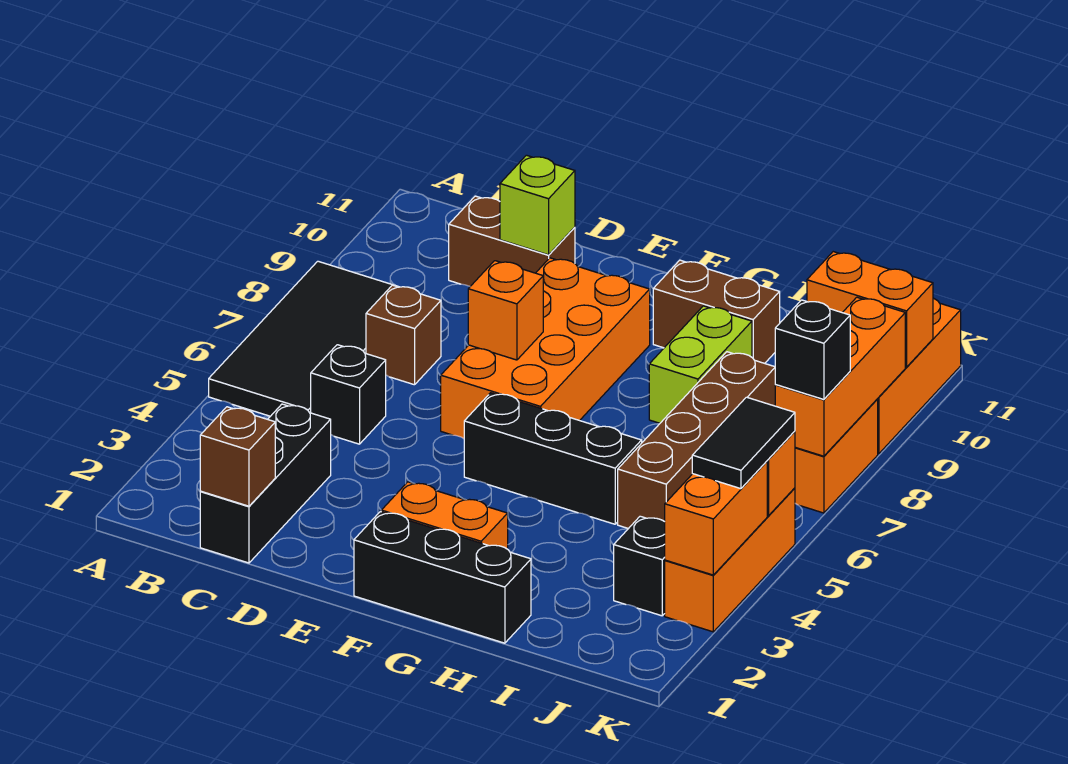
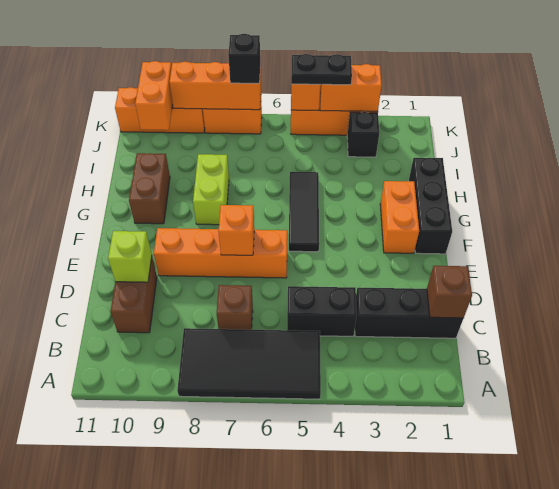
black 1x1 brick [311,345,386,444] -> black 1x2 brick [287,286,357,336]
orange 2x4 brick [441,258,650,439] -> orange 1x4 brick [154,228,287,278]
black 1x3 brick [464,393,642,524] -> black 1x3 tile [289,172,319,252]
lime 1x2 brick [649,306,752,423] -> lime 1x2 brick turned to [193,154,229,225]
brown 1x4 brick [618,352,775,529] -> none
black 1x2 tile [692,397,795,489] -> black 1x2 plate [291,54,352,85]

